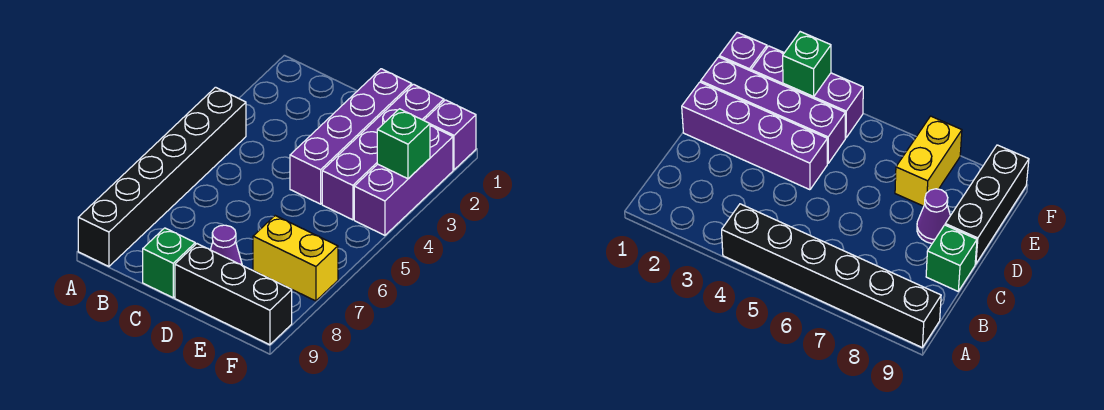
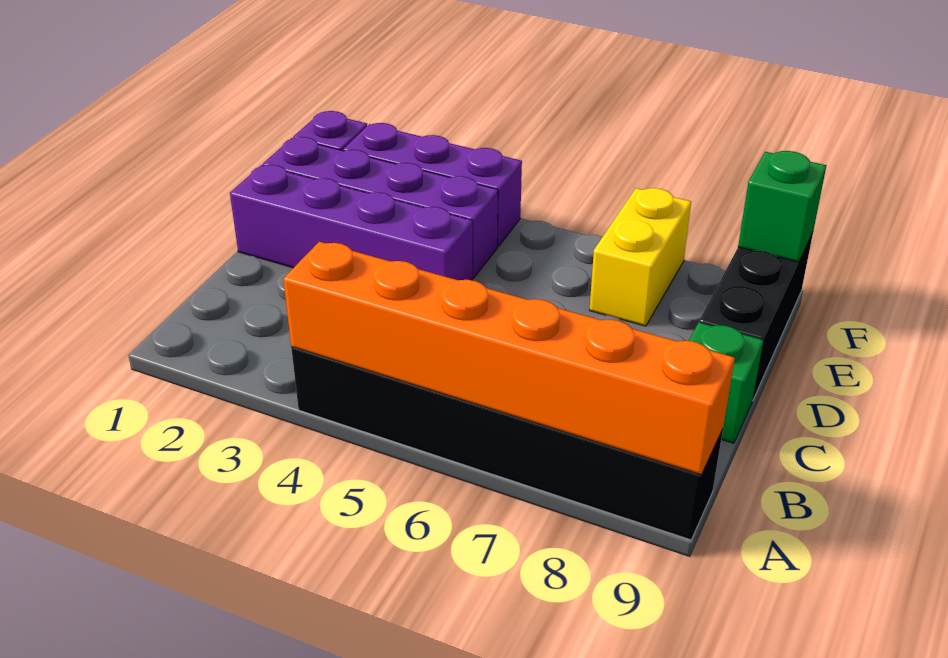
none -> orange 1x6 brick [283,242,735,475]
purple 1x1 cone [210,225,242,265] -> none
green 1x1 brick [377,109,430,179] -> green 1x1 brick moved to [738,151,826,262]

